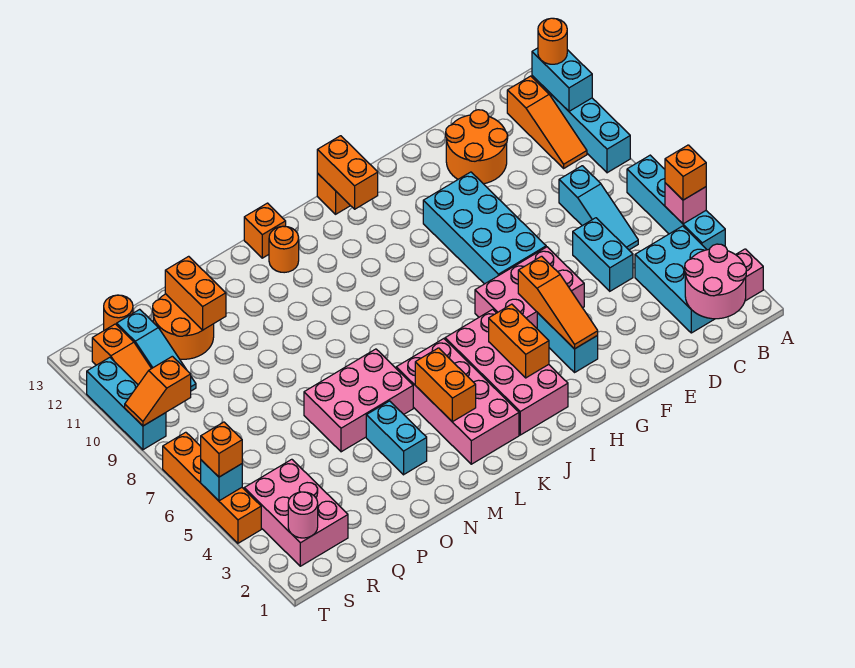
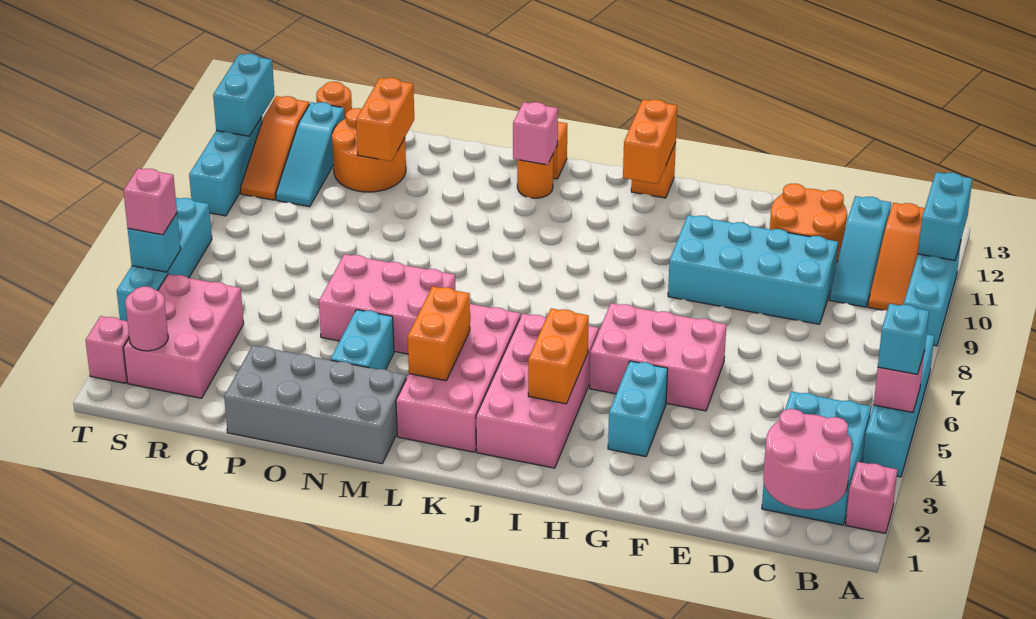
orange 1x1 brick [665,145,706,200] -> cyan 1x1 brick [878,304,929,374]
orange 1x1 round brick [538,18,567,64] -> none
cyan 1x3 slope [559,166,638,250] -> cyan 1x3 slope moved to [830,196,891,307]
cyan 1x2 brick [573,218,633,291] -> cyan 1x2 brick moved to [213,54,274,136]
cyan 2x4 brick [423,172,546,284] -> cyan 2x4 brick turned to [668,215,838,324]
orange 1x3 slope [518,256,598,349] -> none
none -> pink 1x1 brick [513,102,558,165]
none -> grey 2x4 brick [224,345,407,464]
orange 1x2 slope [125,356,191,426] -> none
none -> pink 1x1 brick [86,316,129,383]
orange 1x4 brick [163,432,261,543] -> cyan 1x4 brick [117,198,212,321]
orange 1x1 brick [201,422,242,477] -> pink 1x1 brick [123,168,177,235]

